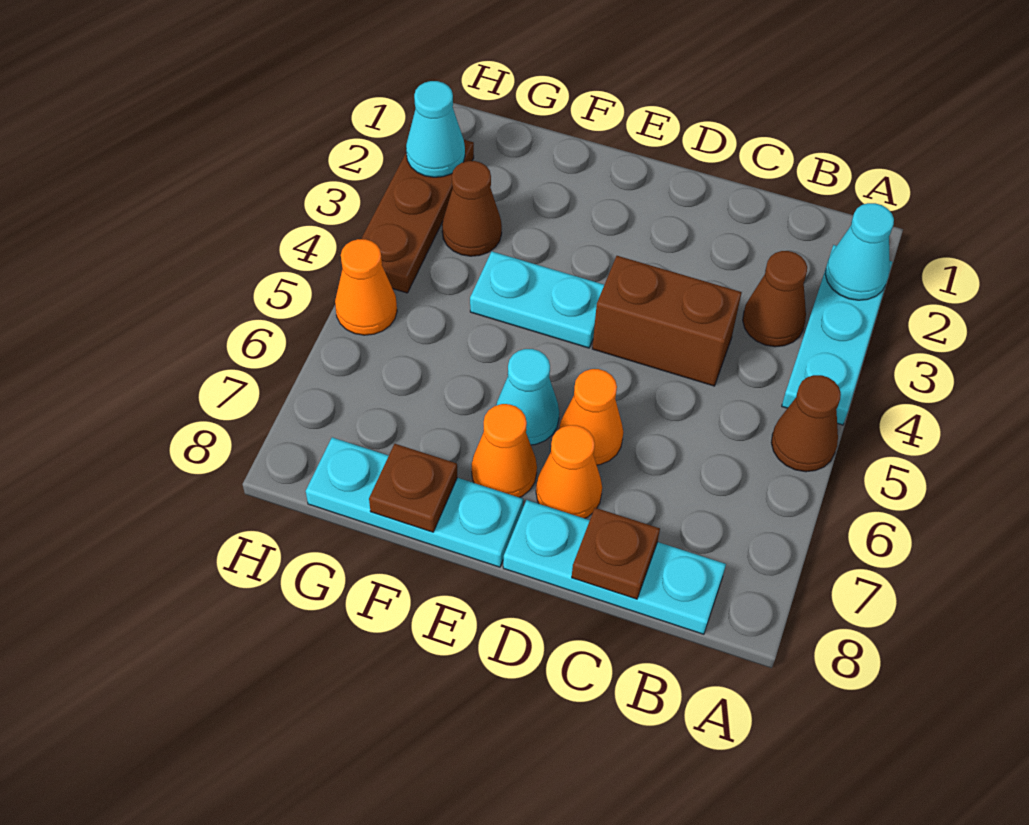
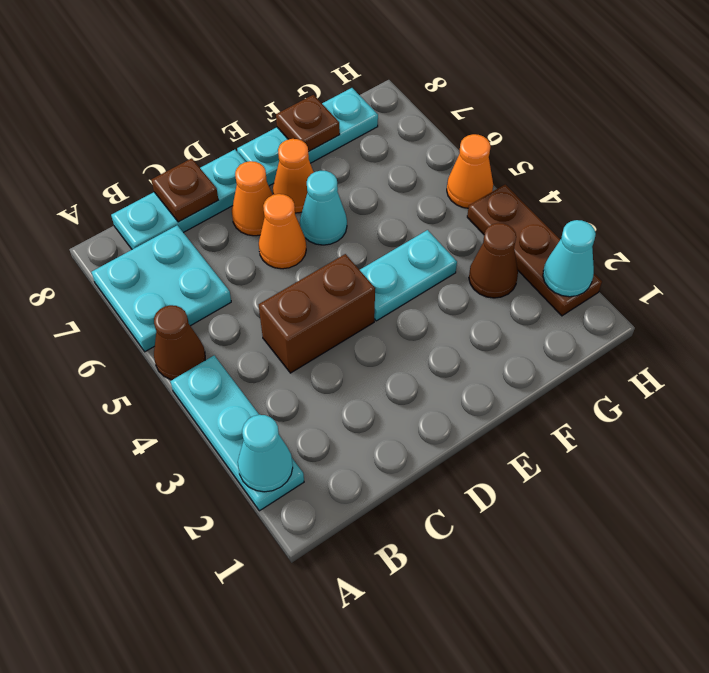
none -> cyan 2x2 plate [92,225,231,352]
brown 1x1 cone [743,251,807,347] -> none

